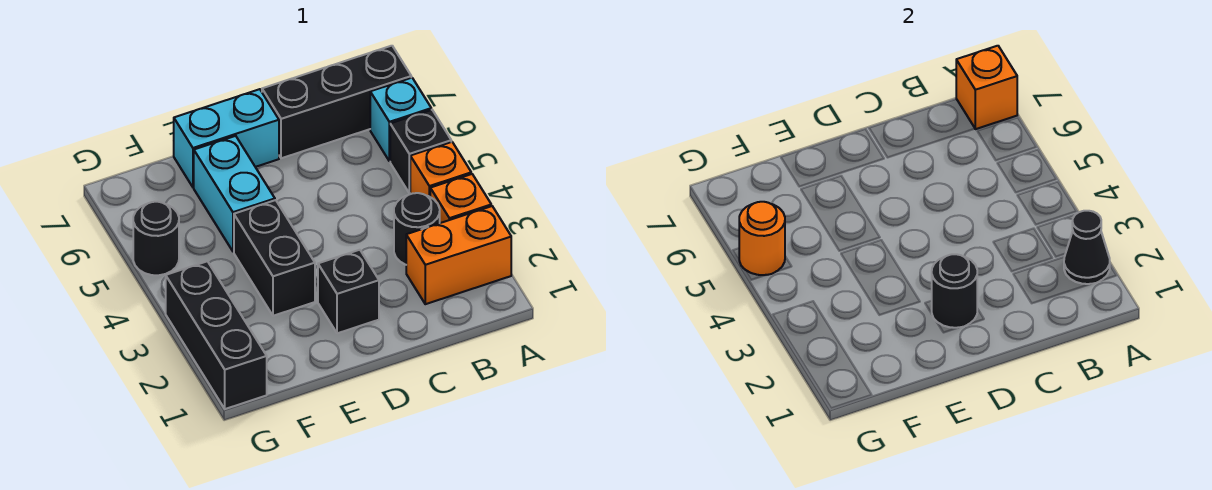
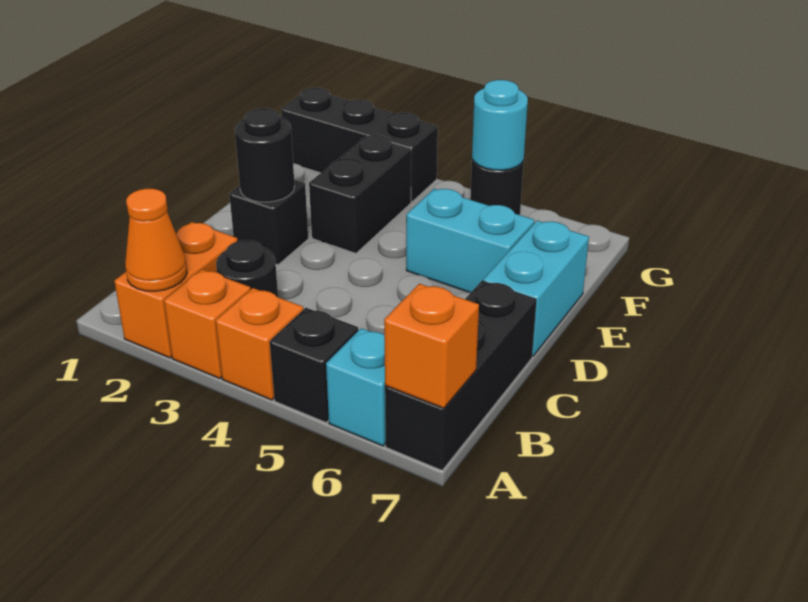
black 1x1 cone [1064,211,1110,284] -> orange 1x1 cone [125,189,187,291]
black 1x2 brick [234,200,315,316] -> black 1x2 brick turned to [309,135,411,253]
orange 1x1 round brick [739,202,785,275] -> cyan 1x1 round brick [472,80,528,170]

